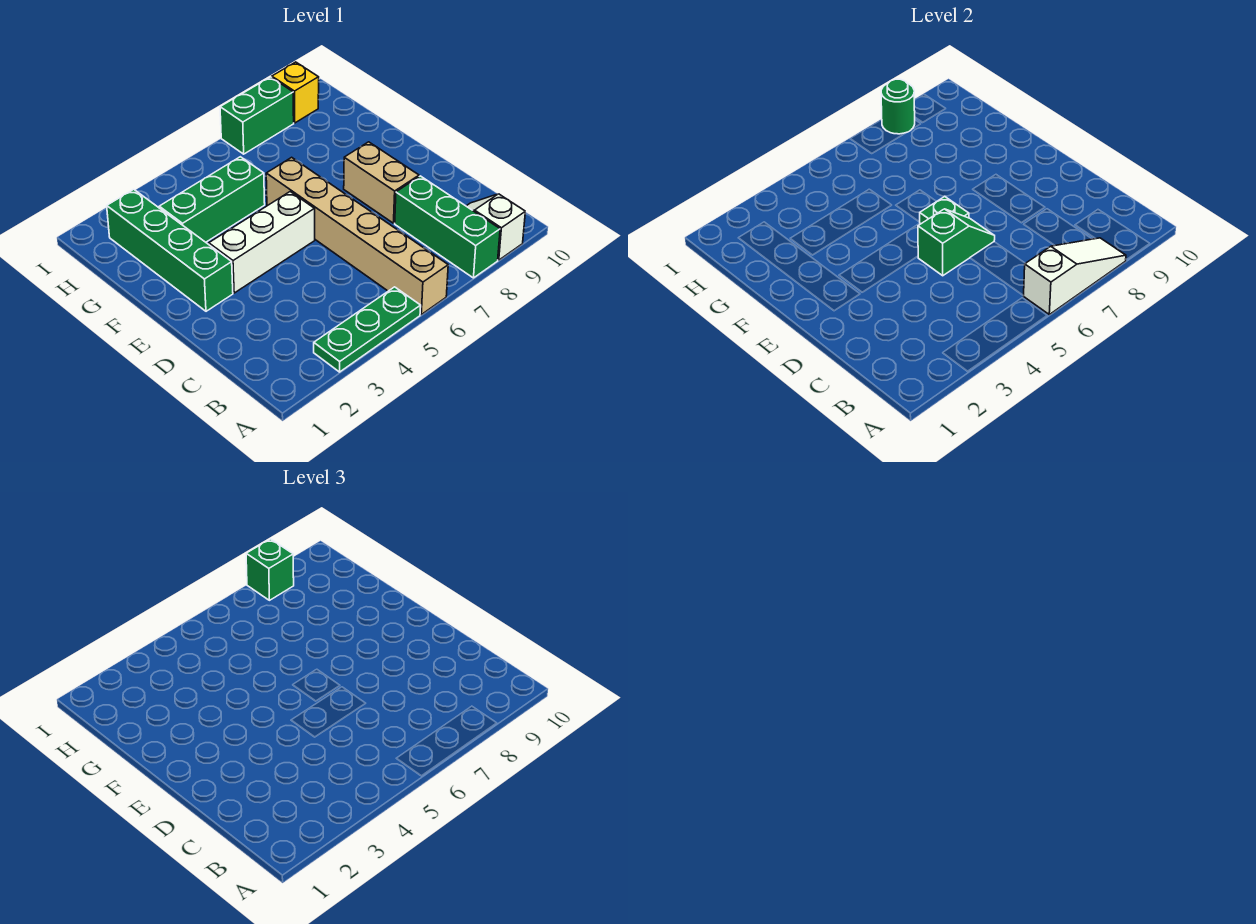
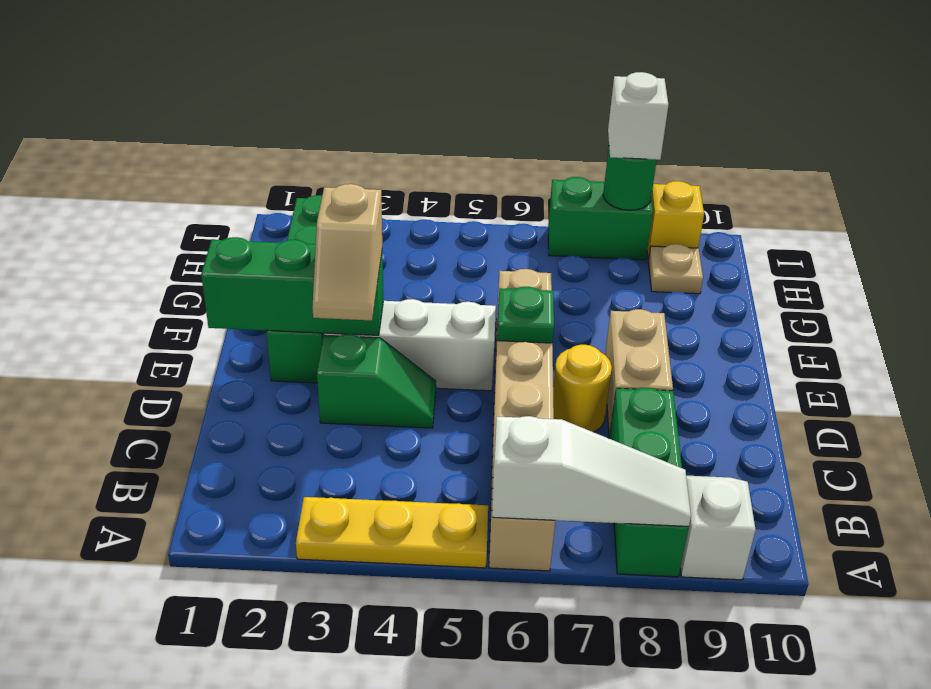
green 1x3 plate [314,287,421,372] -> yellow 1x3 plate [296,497,488,568]
none -> tan 1x2 slope [312,184,382,320]
green 1x2 slope [918,209,995,276] -> green 1x2 slope moved to [317,334,436,428]
none -> yellow 1x1 round brick [553,345,612,432]
green 1x3 brick [159,157,265,242] -> green 1x3 brick moved to [201,237,383,335]
none -> tan 1x1 plate [648,244,703,294]
green 1x1 brick [246,539,294,600] -> white 1x1 brick [608,72,668,160]

